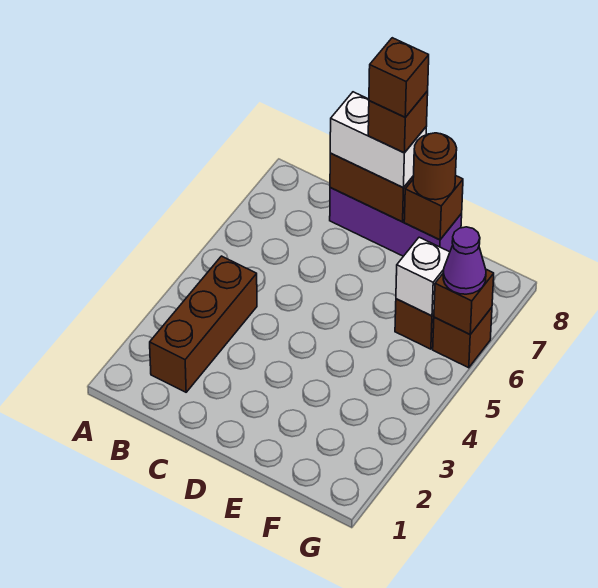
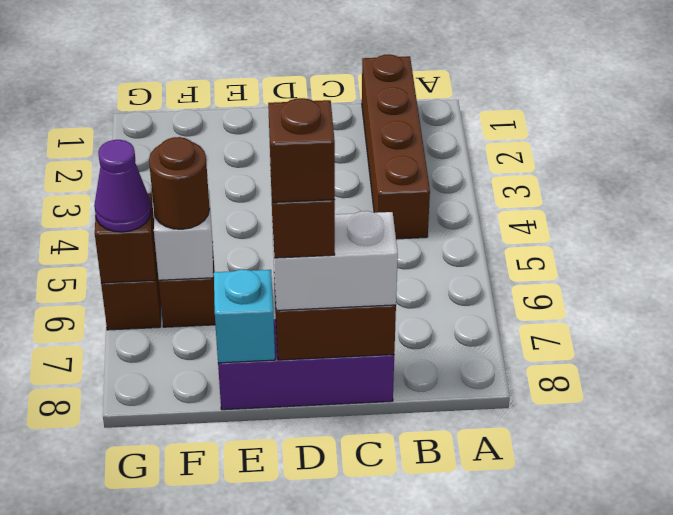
brown 1x3 brick [150,256,257,392] -> brown 1x4 brick [362,54,430,239]
brown 1x1 brick [404,176,463,240] -> cyan 1x1 brick [214,270,275,363]
brown 1x1 round brick [413,133,457,200] -> brown 1x1 round brick moved to [149,137,210,229]

